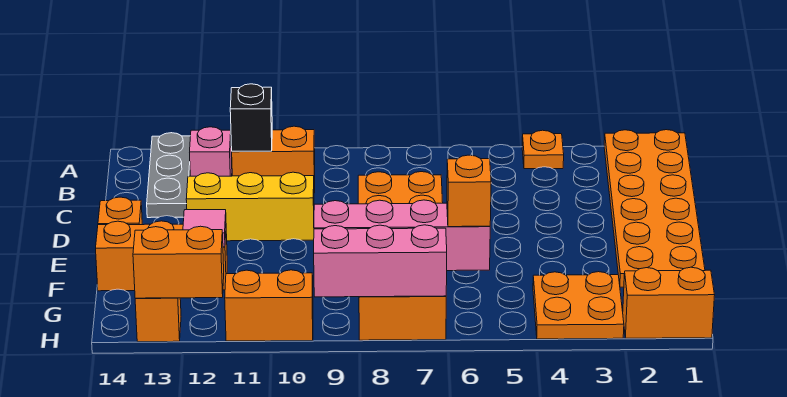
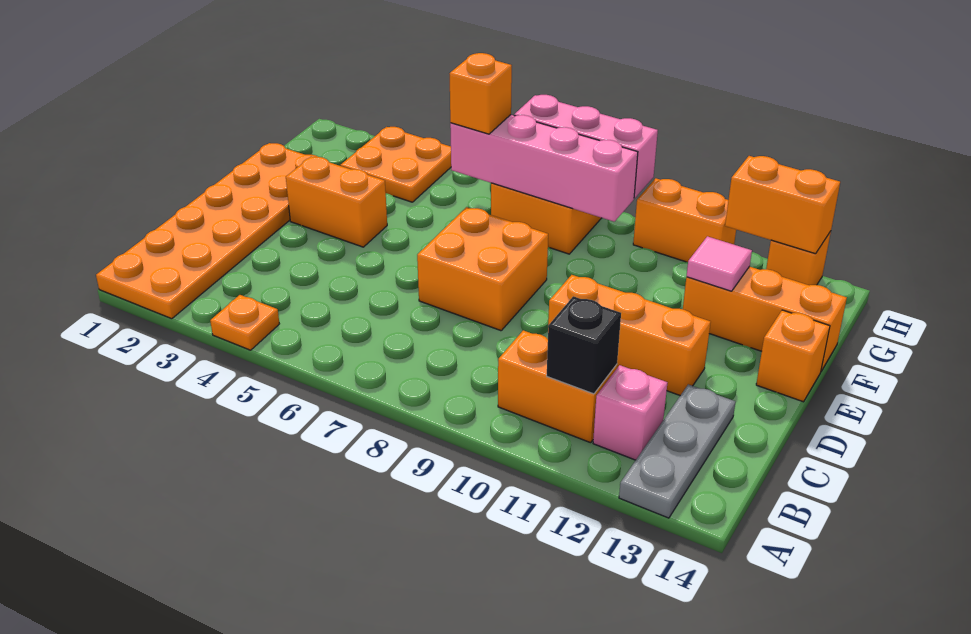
yellow 1x3 brick [186,172,314,241] -> orange 1x3 brick [548,275,711,395]
orange 1x2 brick [623,267,715,338] -> orange 1x2 brick moved to [286,157,387,247]

